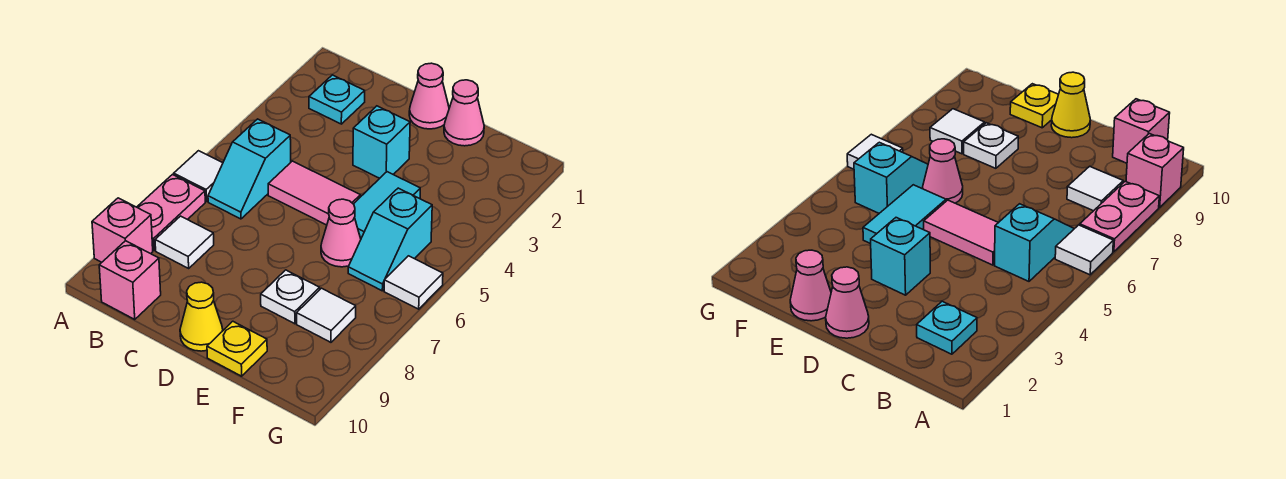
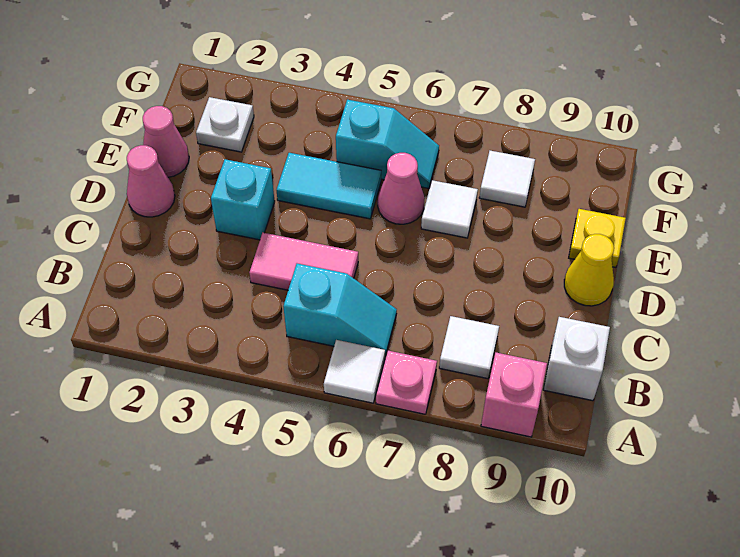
pink 1x2 plate [137,175,205,250] -> pink 1x1 plate [376,351,437,414]
cyan 1x1 plate [309,75,365,124] -> none
pink 1x1 brick [99,241,161,319] -> white 1x1 brick [543,317,610,401]
pink 1x2 tile [268,161,360,225] -> pink 1x2 tile turned to [249,233,358,290]
white 1x1 plate [261,270,320,324] -> white 1x1 plate moved to [196,97,254,152]
white 1x1 tile [384,256,443,309] -> white 1x1 tile moved to [421,180,478,238]

